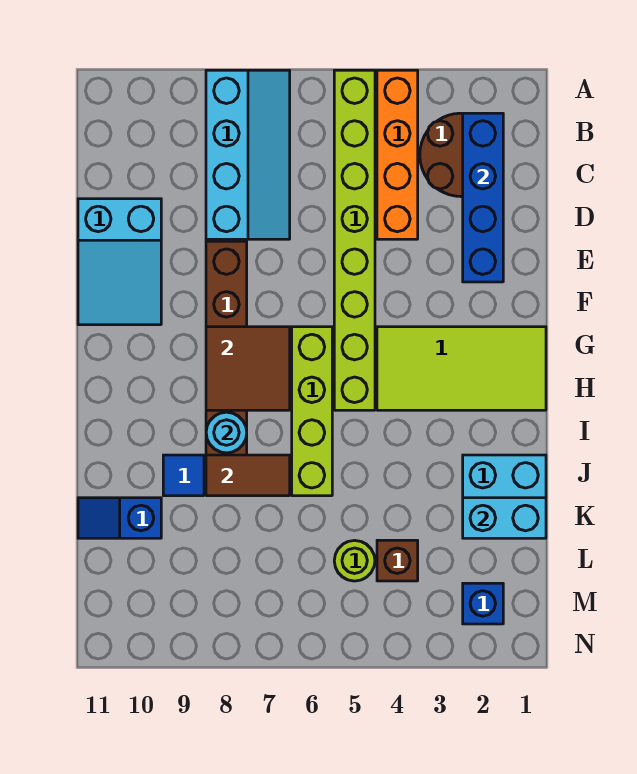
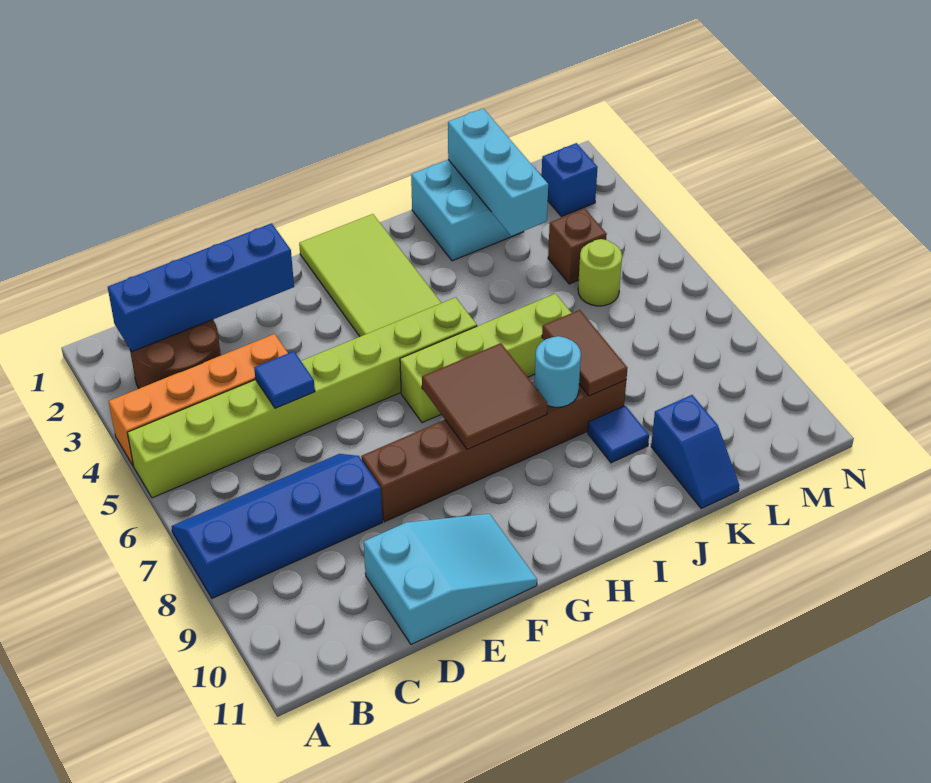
cyan 2x4 slope [206,70,290,239] -> blue 2x4 slope [171,454,382,598]
none -> blue 1x1 tile [254,351,315,408]
cyan 1x2 brick [463,498,546,538] -> cyan 1x3 brick [448,108,548,236]

